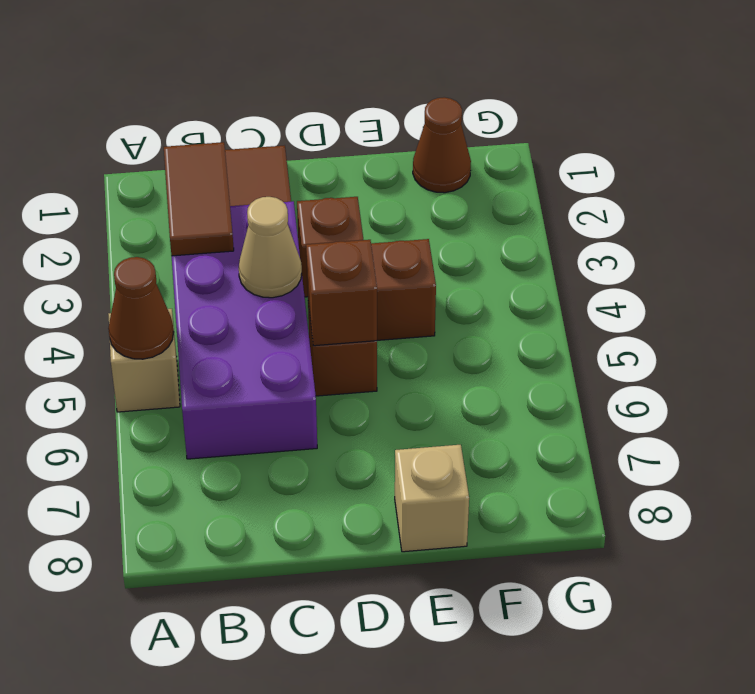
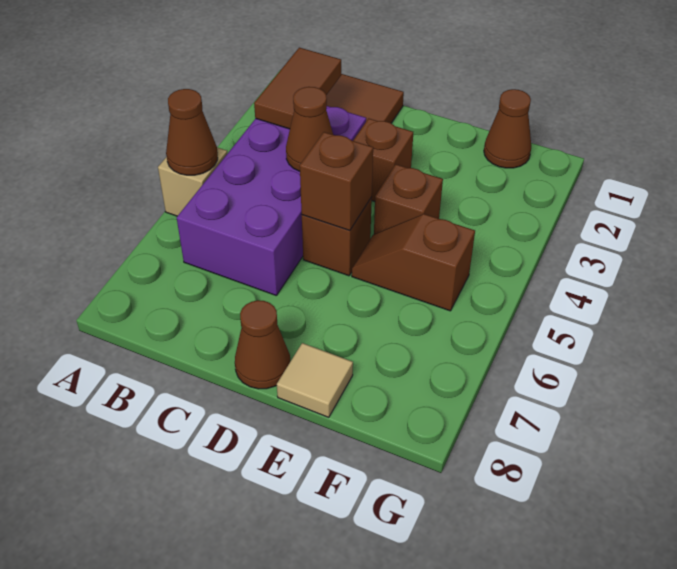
tan 1x1 cone [239,197,302,298] -> brown 1x1 cone [286,87,333,171]
none -> brown 1x1 cone [235,300,290,389]
none -> brown 1x2 slope [352,214,475,311]
tan 1x1 brick [395,445,469,552] -> tan 1x1 tile [277,343,353,417]

